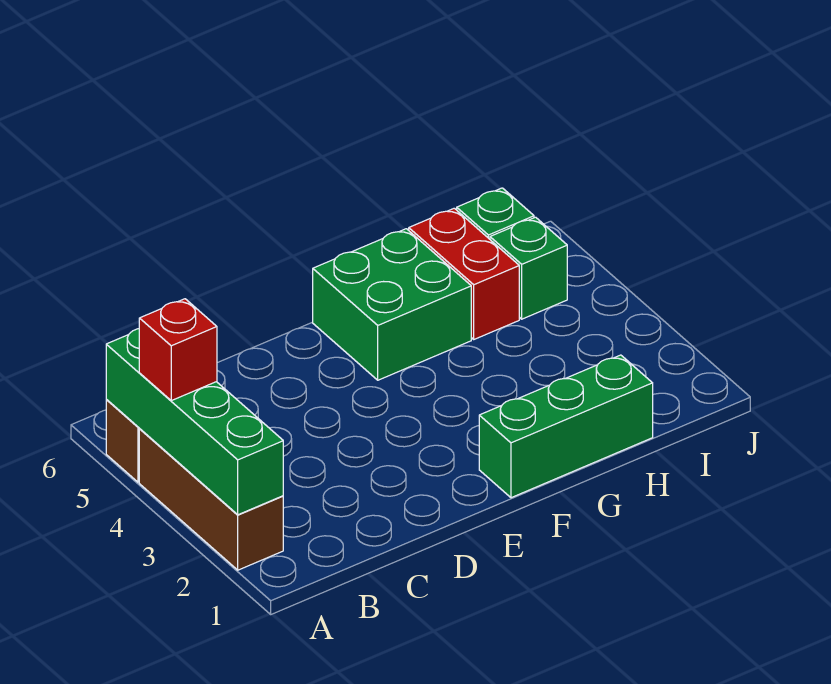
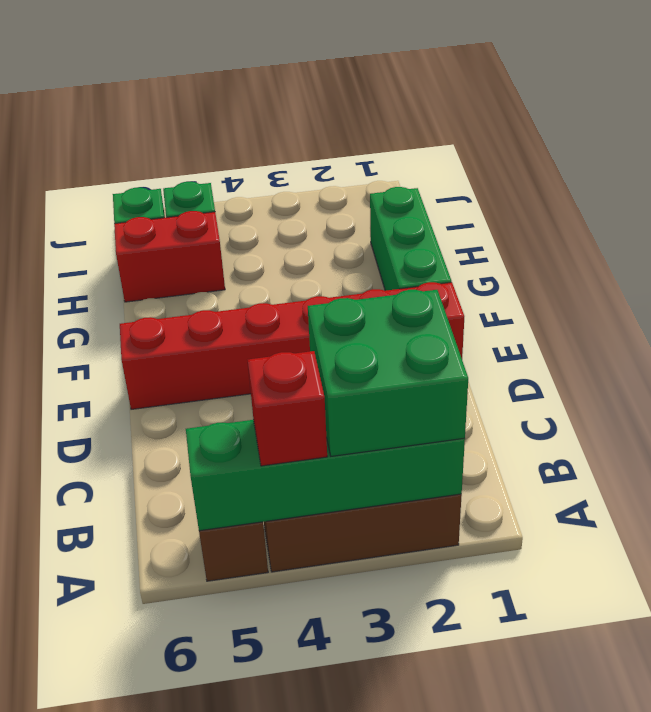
none -> red 1x6 brick [120,282,464,409]
green 2x2 brick [313,229,471,380] -> green 2x2 brick moved to [308,290,468,456]

